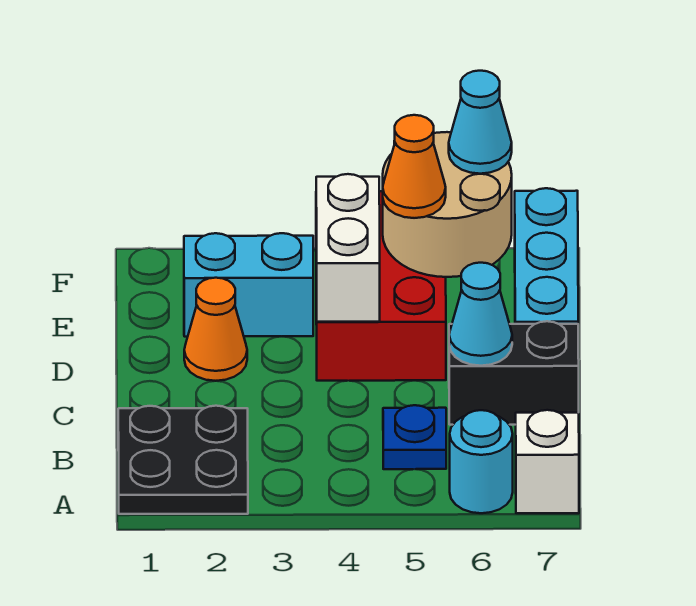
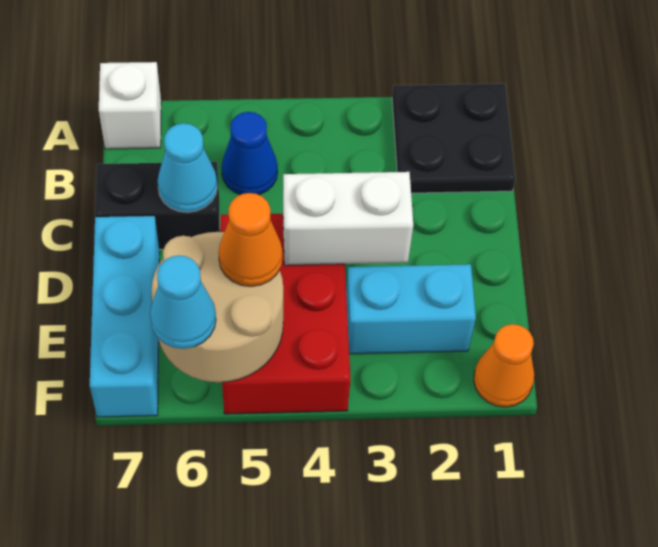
cyan 1x1 round brick [450,410,513,513] -> none
blue 1x1 plate [383,405,446,469] -> blue 1x1 cone [222,112,278,195]
orange 1x1 cone [184,278,247,381] -> orange 1x1 cone moved to [474,324,534,407]
white 1x2 brick [316,174,380,322] -> white 1x2 brick turned to [283,172,413,265]

